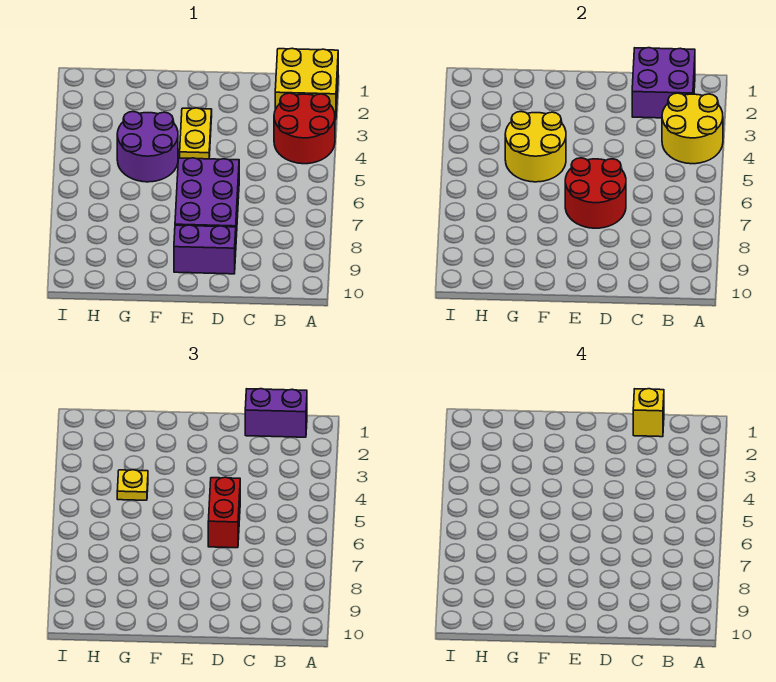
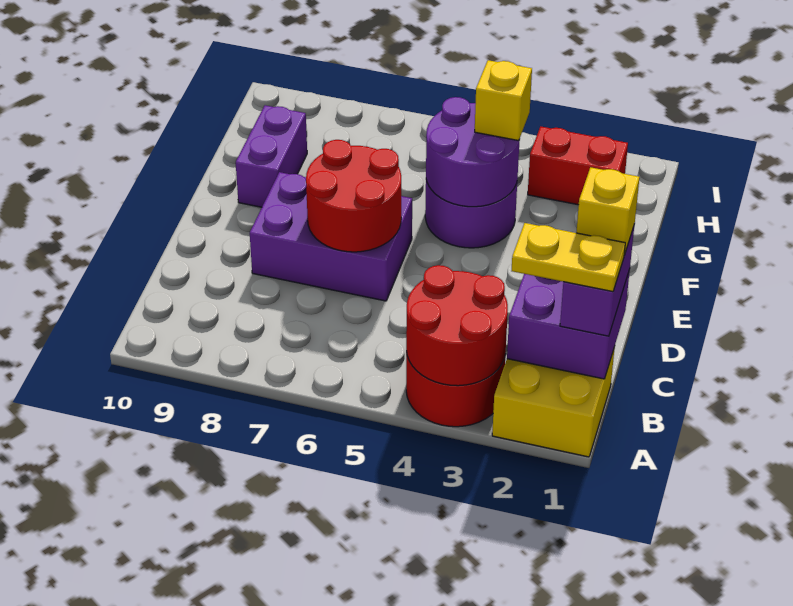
yellow 2x2 round brick [662,93,723,164] -> red 2x2 round brick [406,265,508,386]
red 1x2 brick [208,477,240,548] -> red 1x2 brick moved to [528,126,628,205]
purple 1x2 brick [174,225,236,274] -> purple 1x2 brick moved to [236,105,307,207]
yellow 1x2 plate [180,108,212,159] -> yellow 1x2 plate moved to [512,223,625,292]
yellow 2x2 round brick [505,112,566,182] -> purple 2x2 round brick [426,97,520,207]
yellow 1x1 plate [117,470,148,500] -> yellow 1x1 brick [475,60,532,141]

